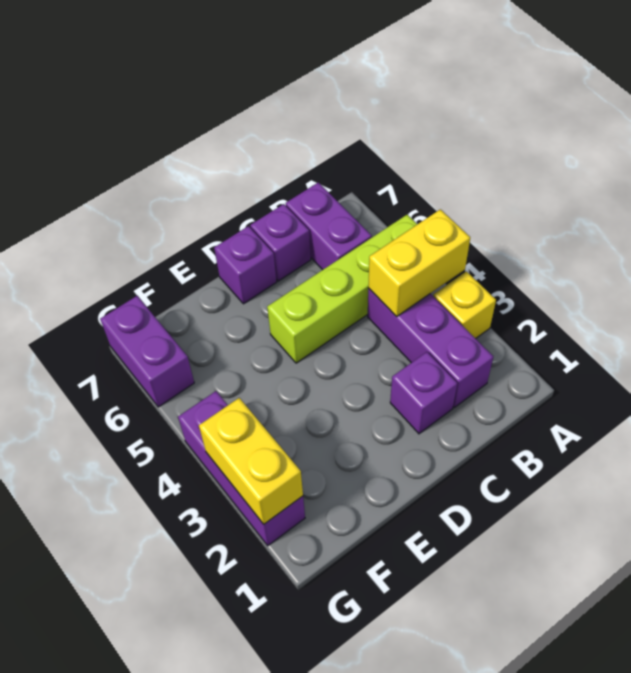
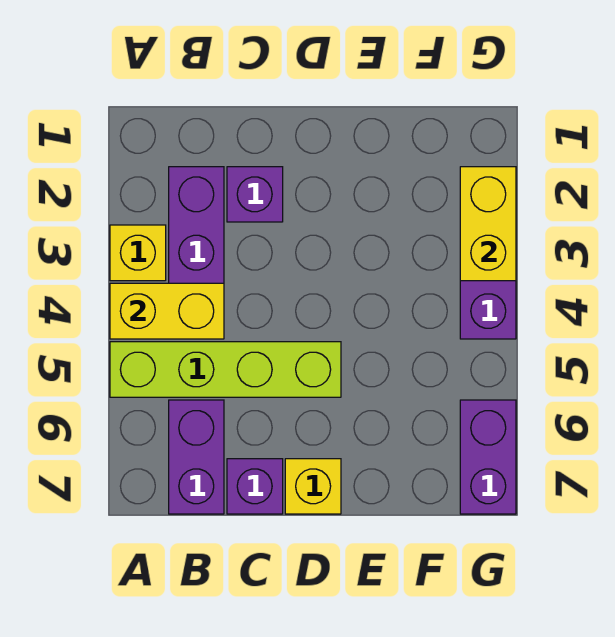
purple 1x1 brick [214,226,277,304] -> yellow 1x1 brick [285,459,341,514]

